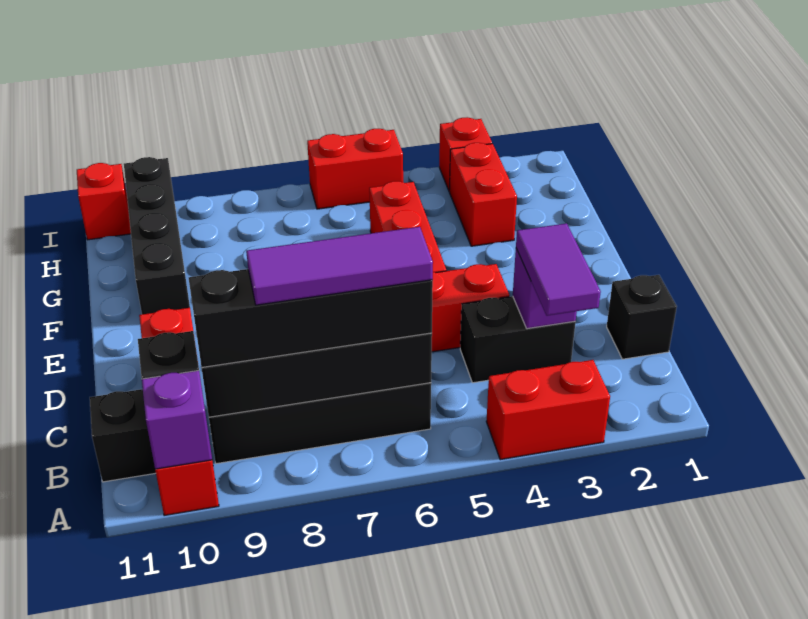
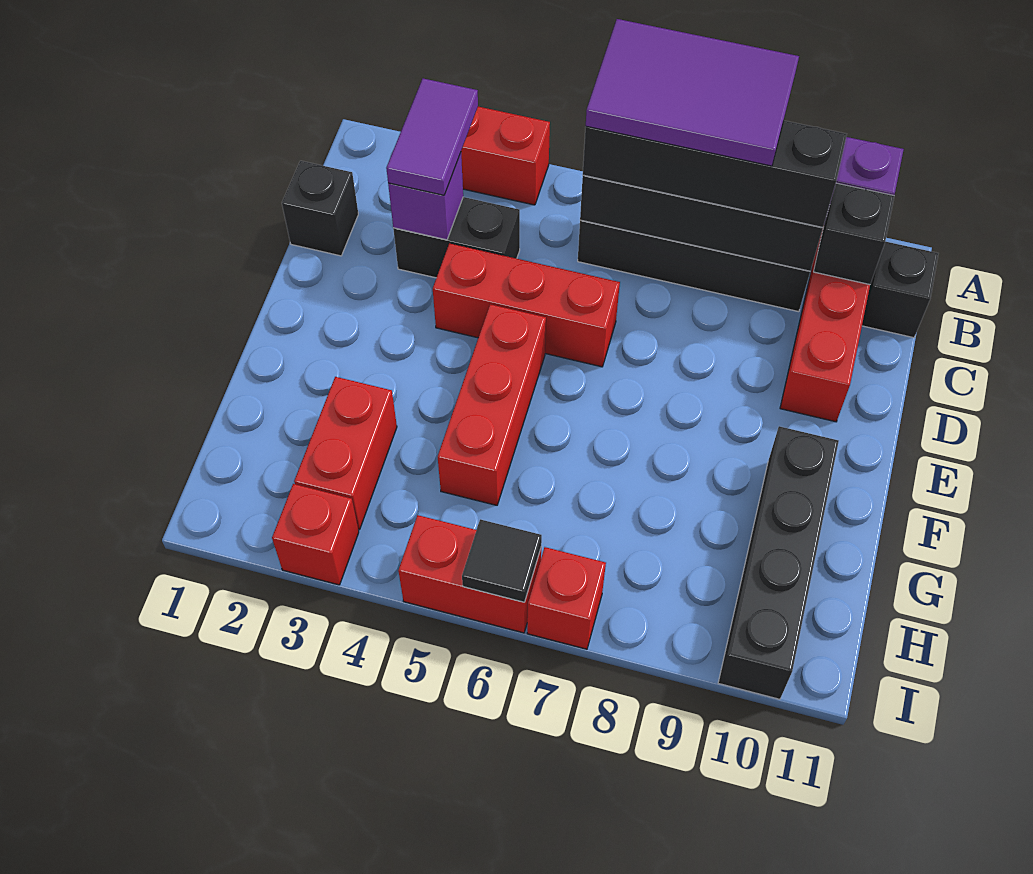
purple 1x3 tile [246,227,433,305] -> purple 2x3 tile [586,19,799,166]
none -> black 1x1 tile [462,519,542,602]
red 1x1 brick [77,163,131,240] -> red 1x1 brick moved to [527,547,606,649]

